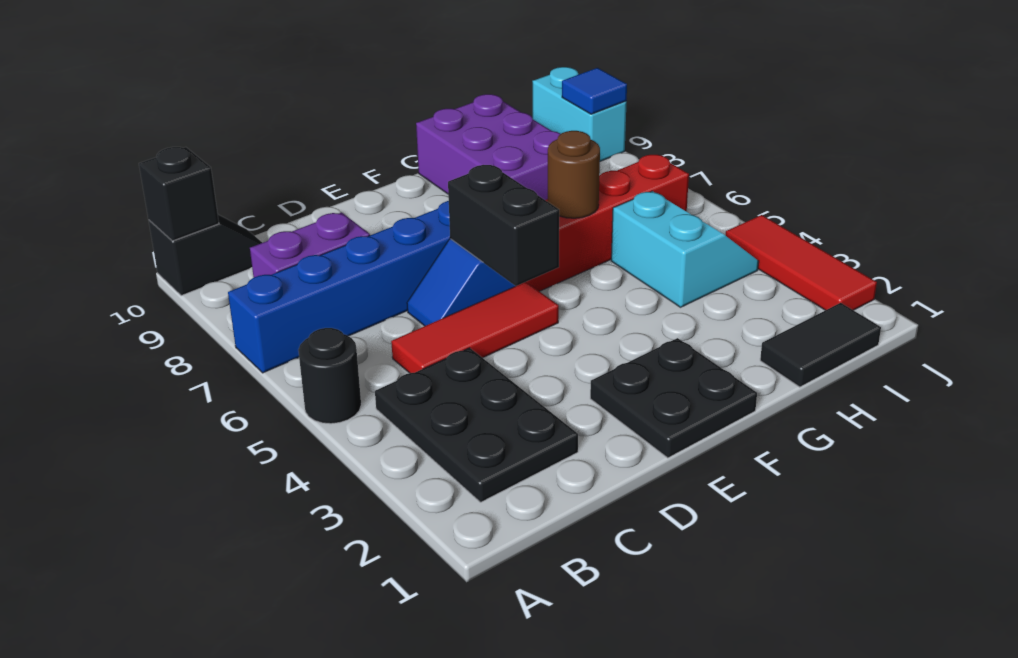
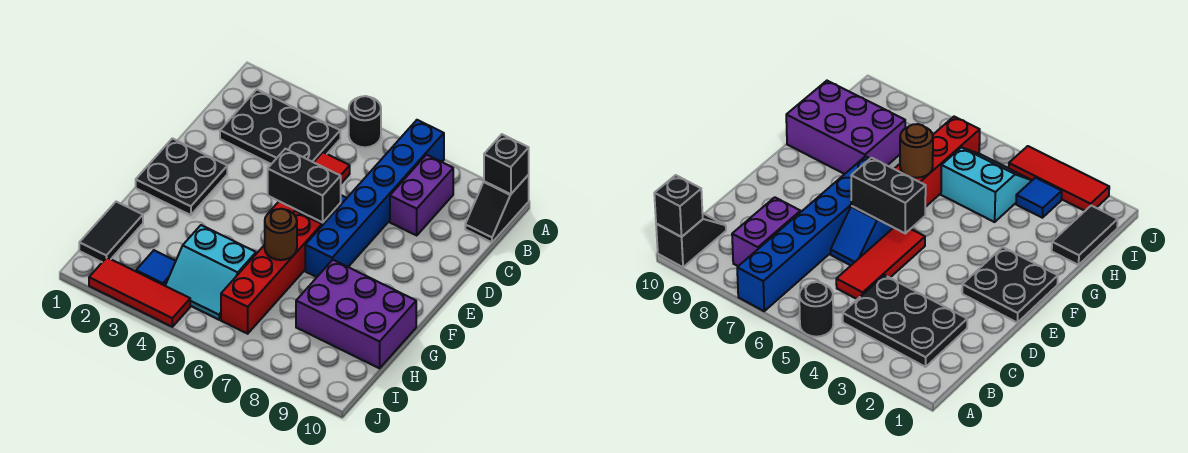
cyan 1x2 brick [532,67,627,161] -> none
blue 1x1 tile [562,68,627,114] -> blue 1x1 tile moved to [136,250,176,286]

